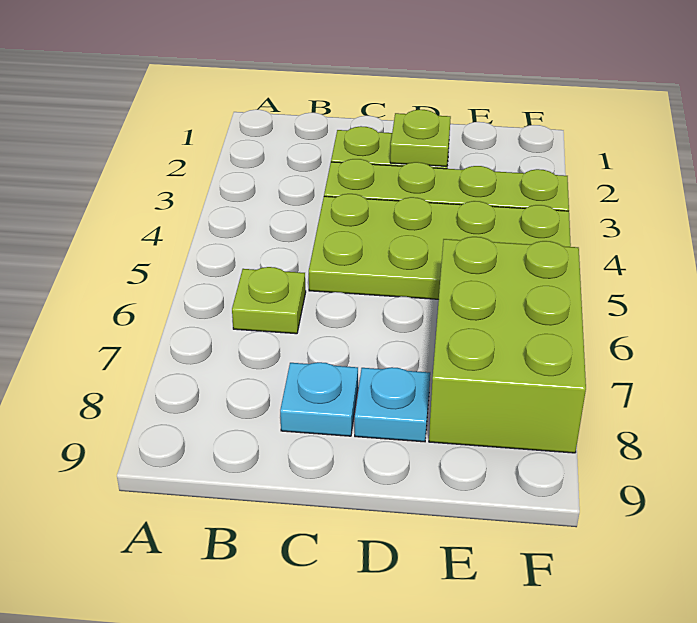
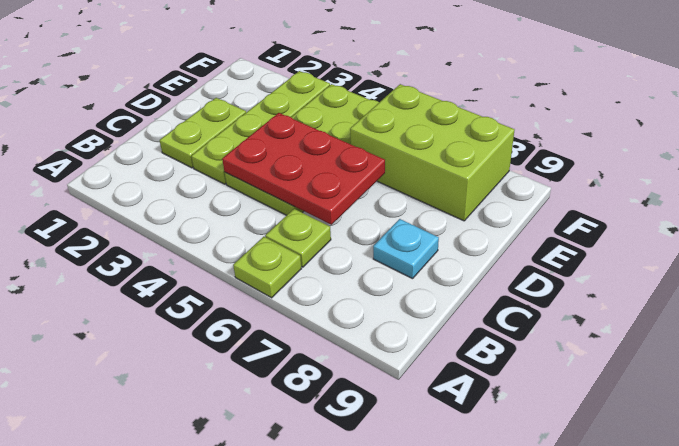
none -> red 2x3 plate [222,113,385,225]
lime 1x1 plate [390,110,451,166] -> lime 1x1 plate moved to [233,237,302,298]
cyan 1x1 plate [355,367,430,442] -> none

